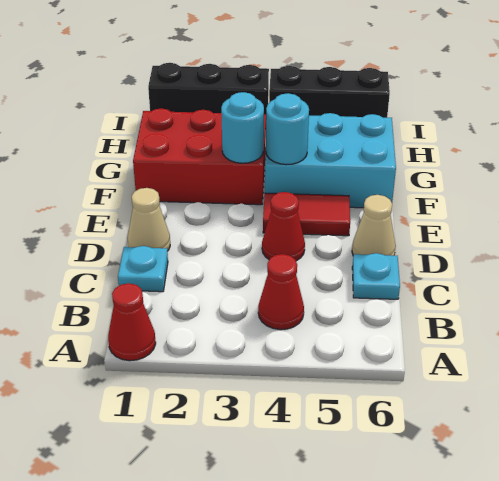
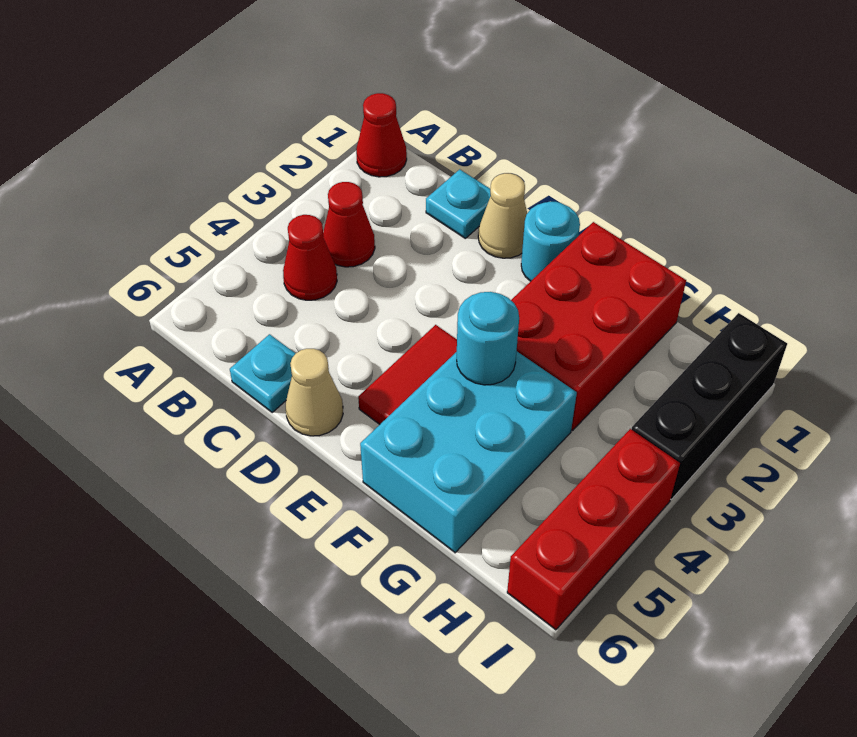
red 1x1 cone [262,192,305,261] -> red 1x1 cone moved to [323,182,375,267]
cyan 1x1 round brick [221,92,264,163] -> cyan 1x1 round brick moved to [521,202,580,281]
black 1x3 brick [269,66,390,118] -> red 1x3 brick [507,429,680,630]

